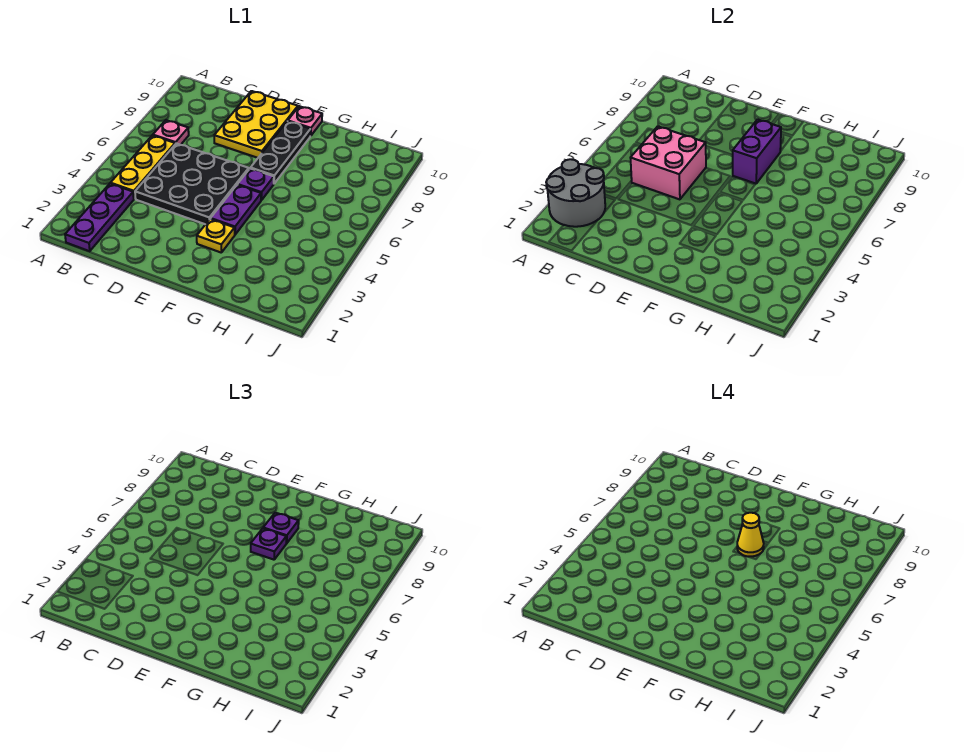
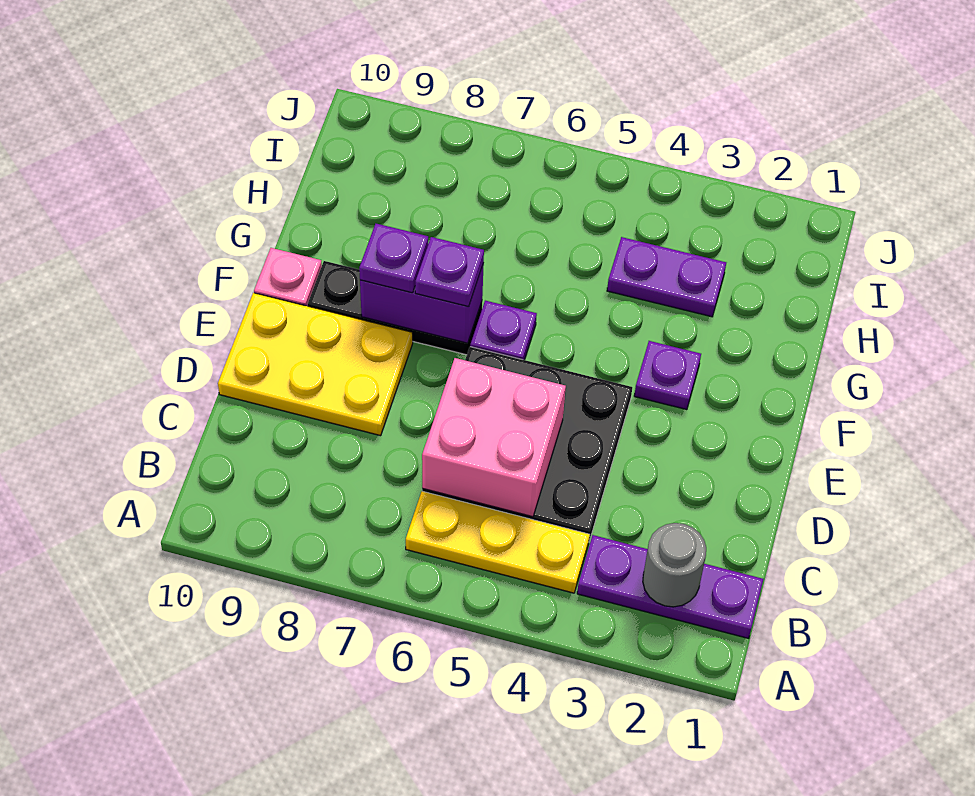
grey 2x2 round brick [546,159,605,227] -> grey 1x1 round brick [643,523,706,607]
pink 1x1 plate [153,120,189,145] -> none
yellow 1x1 plate [197,219,235,253] -> purple 1x1 plate [634,341,701,410]
purple 1x2 plate [211,185,261,234] -> purple 1x2 plate moved to [607,237,726,317]
yellow 1x1 cone [737,513,764,556] -> none

